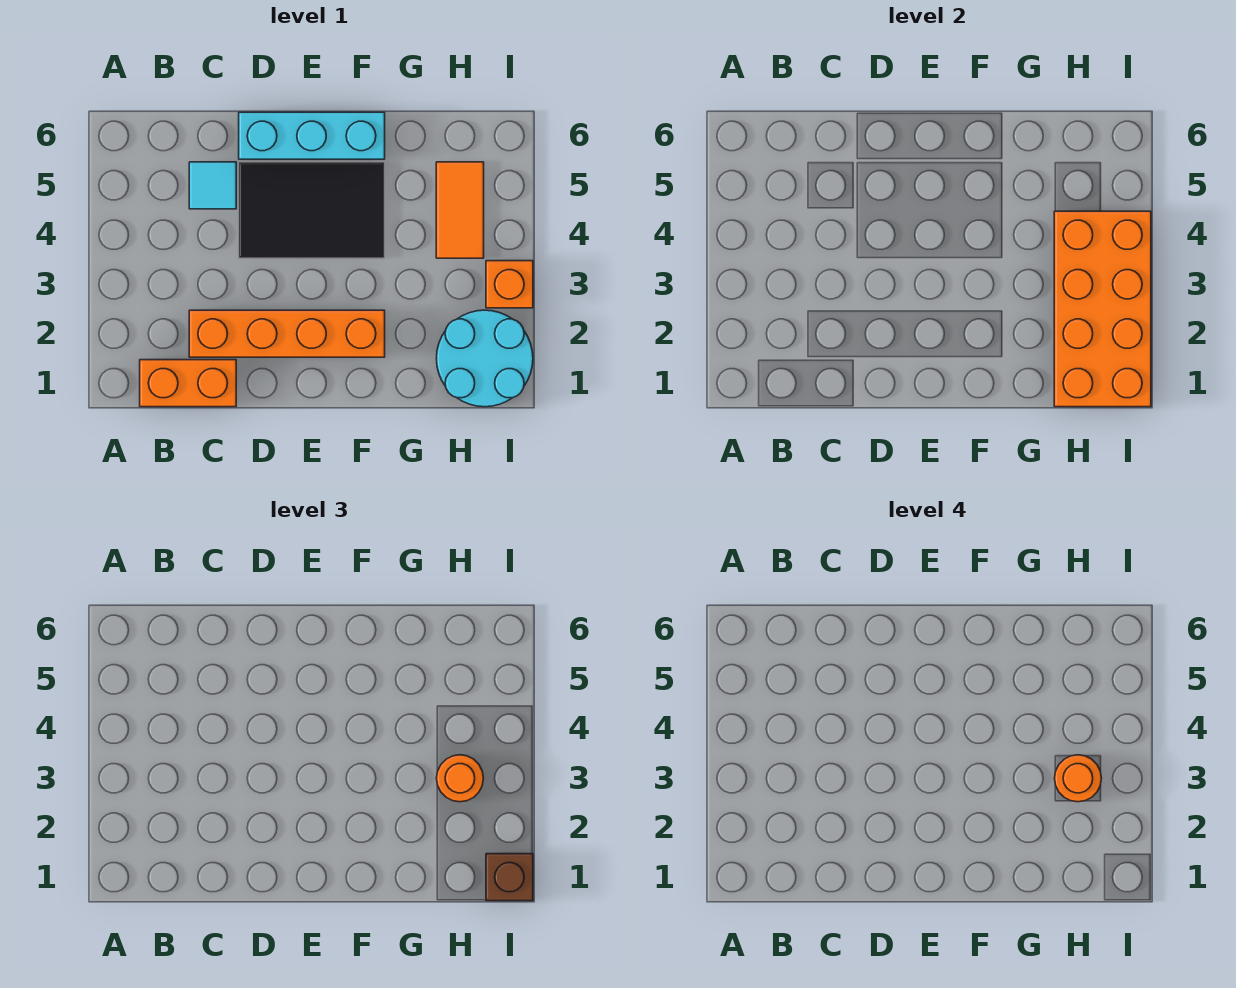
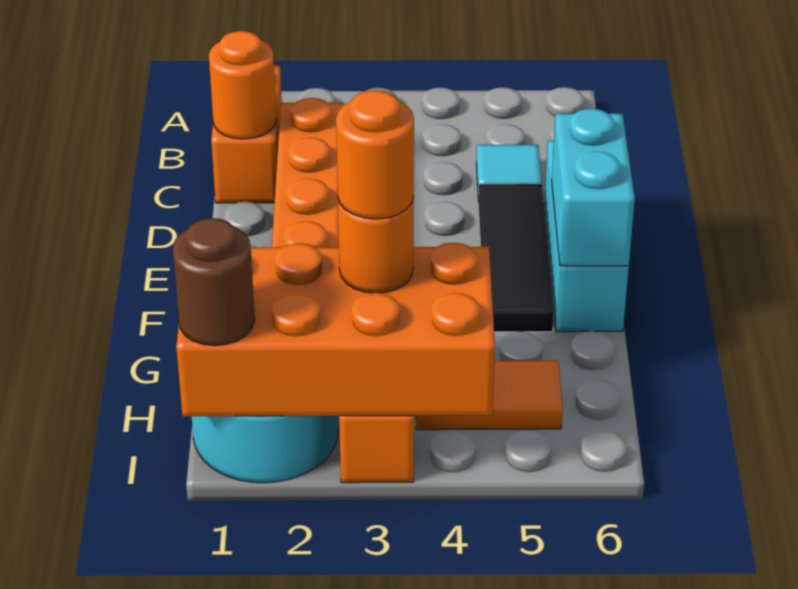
none -> orange 1x1 round brick [209,31,277,139]
black 2x3 tile [239,162,385,258] -> black 1x3 tile [479,184,554,332]
none -> cyan 1x2 brick [552,109,635,266]
brown 1x1 brick [486,854,533,901] -> brown 1x1 round brick [173,218,255,346]

